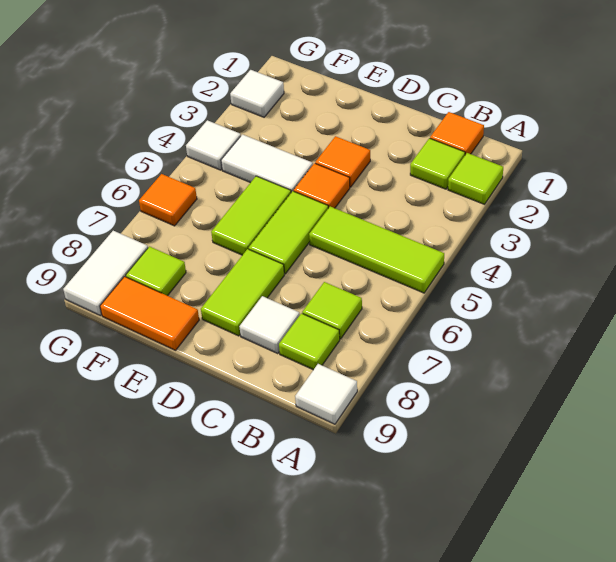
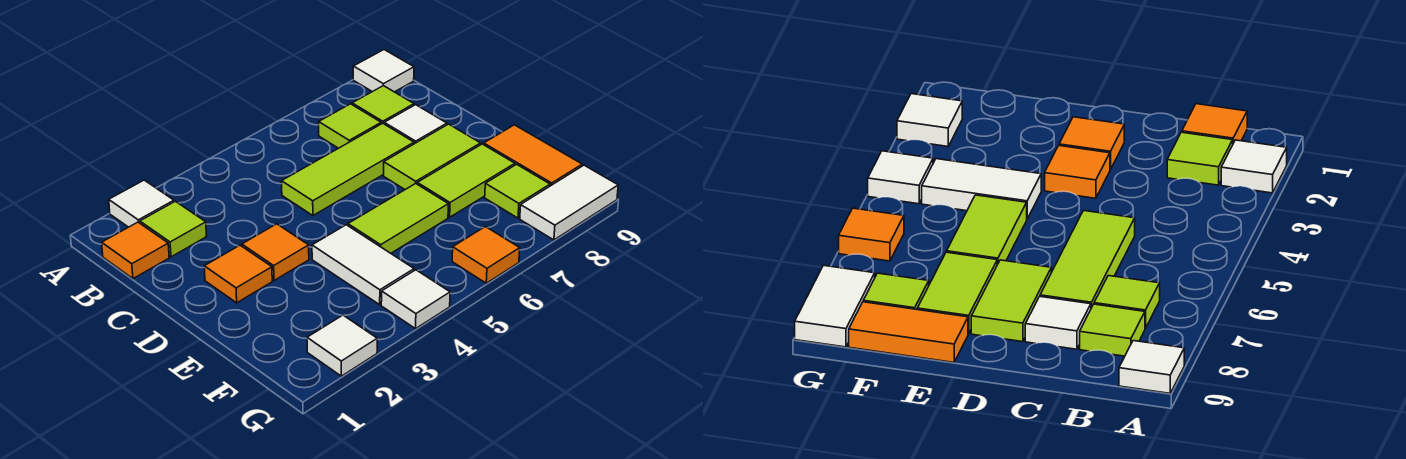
lime 1x1 tile [448,153,503,204] -> white 1x1 tile [109,180,174,227]
lime 1x3 tile [309,206,444,293] -> lime 1x3 tile turned to [282,123,414,215]
orange 1x1 tile [294,163,350,208] -> orange 1x1 tile moved to [204,245,272,303]
lime 1x2 tile [249,191,328,274] -> lime 1x2 tile moved to [417,144,515,217]

